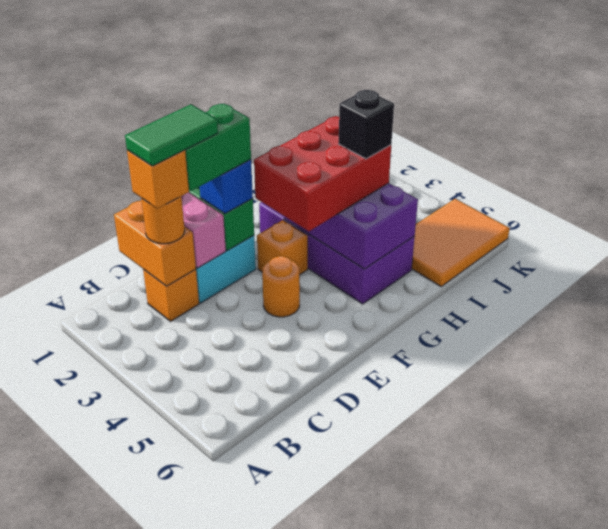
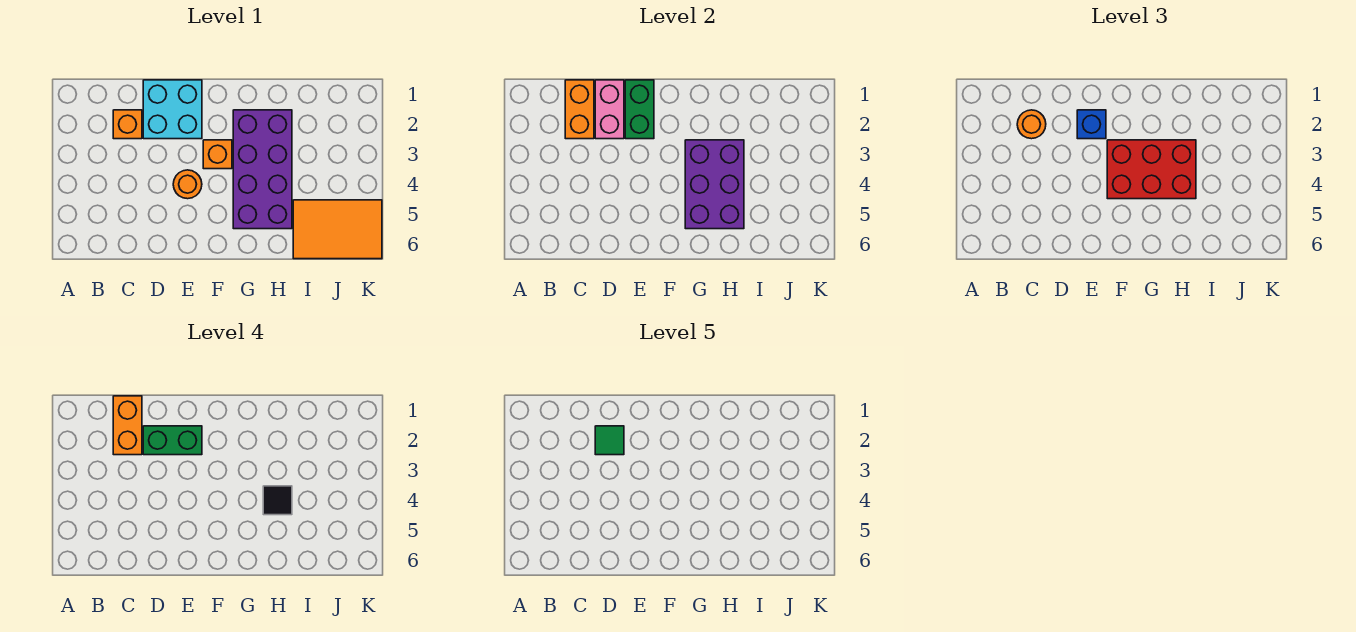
orange 1x1 brick [127,150,189,209] -> orange 1x2 brick [113,396,142,455]
green 1x2 tile [125,104,218,166] -> green 1x1 tile [595,426,624,455]
black 1x1 brick [339,90,394,159] -> black 1x1 tile [263,486,292,515]

